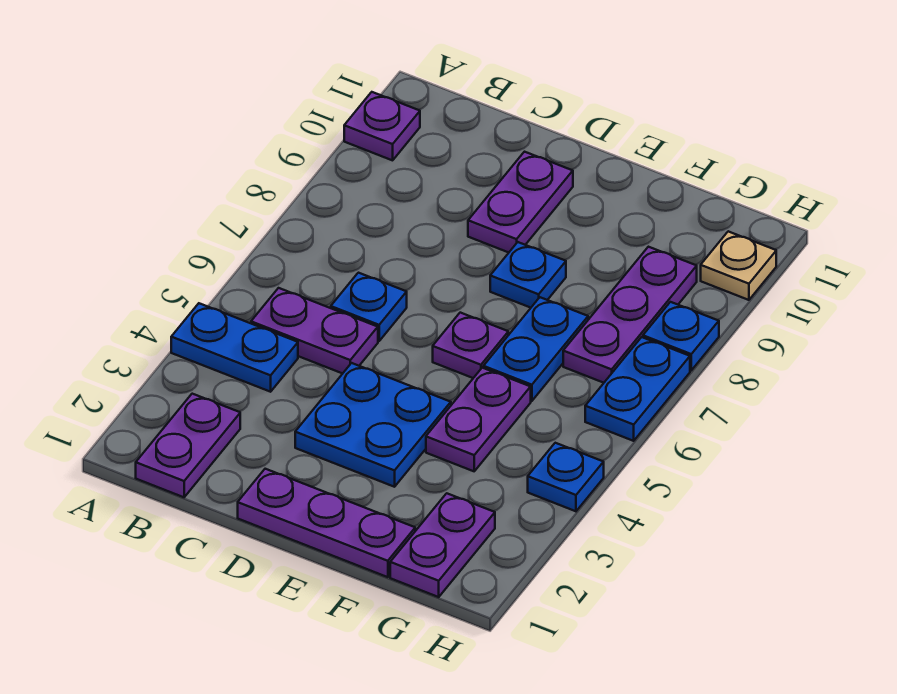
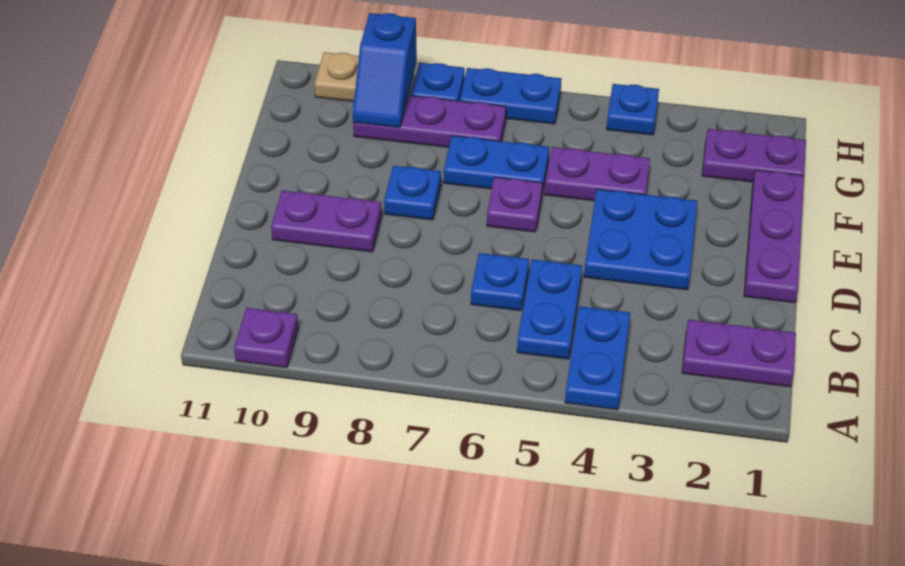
purple 1x2 plate [251,288,378,374] -> blue 1x2 plate [517,259,582,359]
none -> blue 1x2 slope [353,13,417,128]

